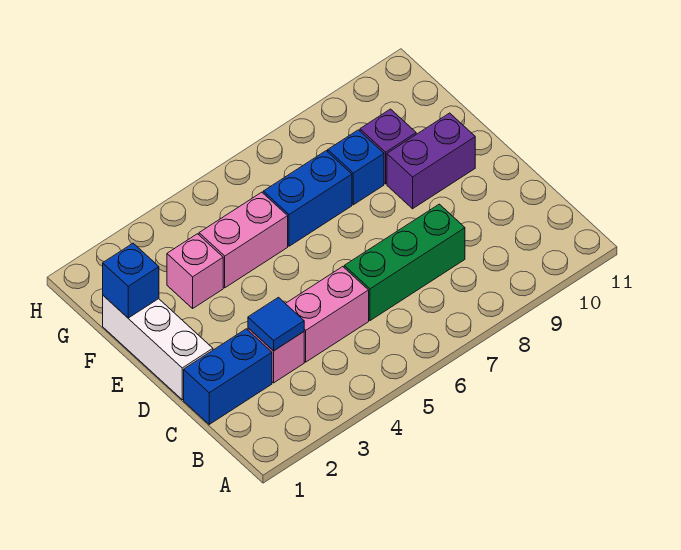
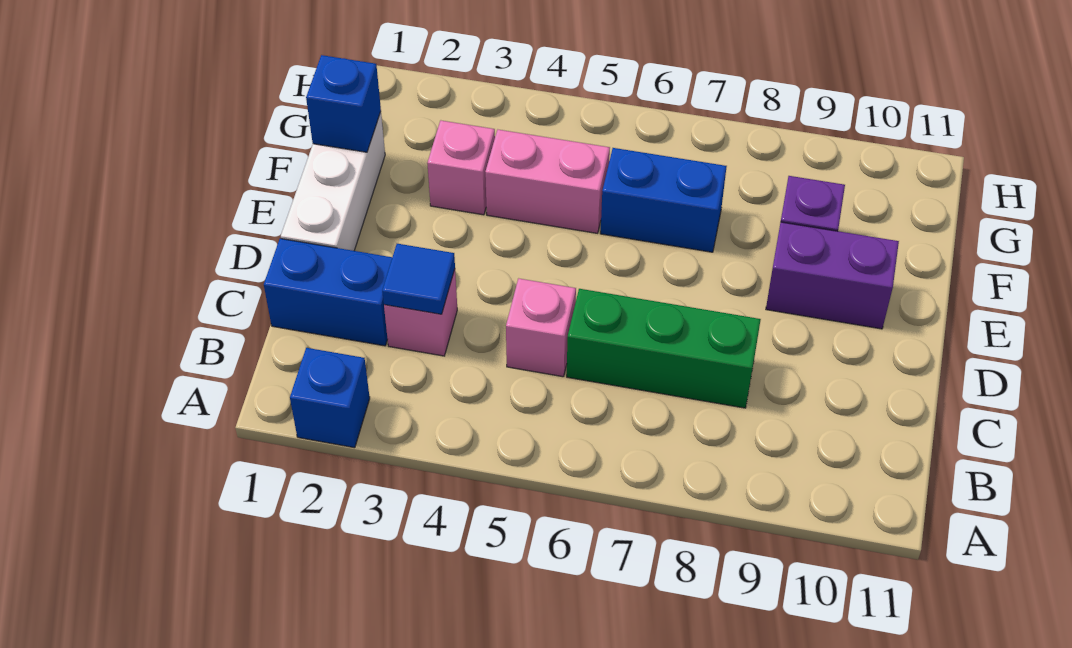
pink 1x2 brick [285,267,369,362] -> pink 1x1 brick [506,278,576,377]
blue 1x1 brick [328,130,384,205] -> blue 1x1 brick moved to [290,348,370,448]

